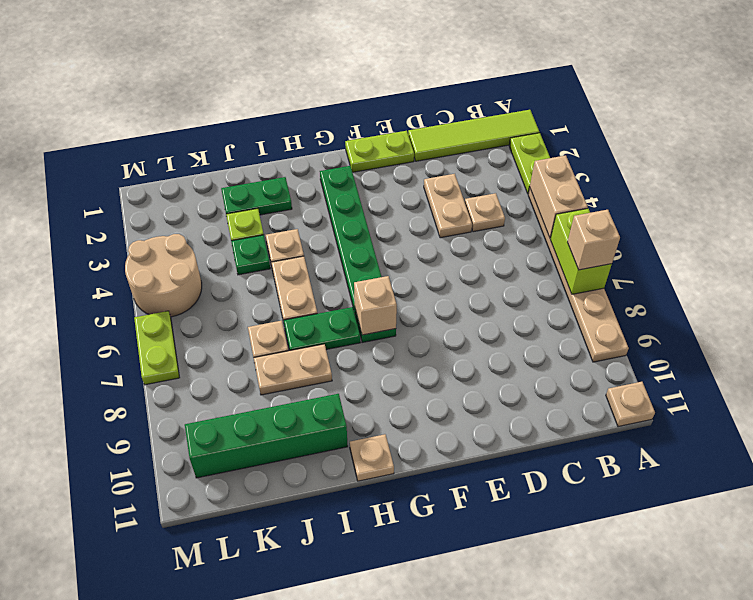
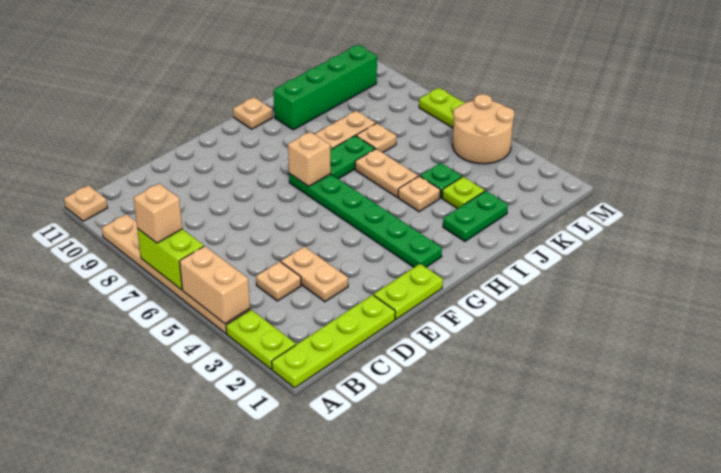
lime 1x4 tile [408,110,539,161] -> lime 1x4 plate [272,295,395,388]

